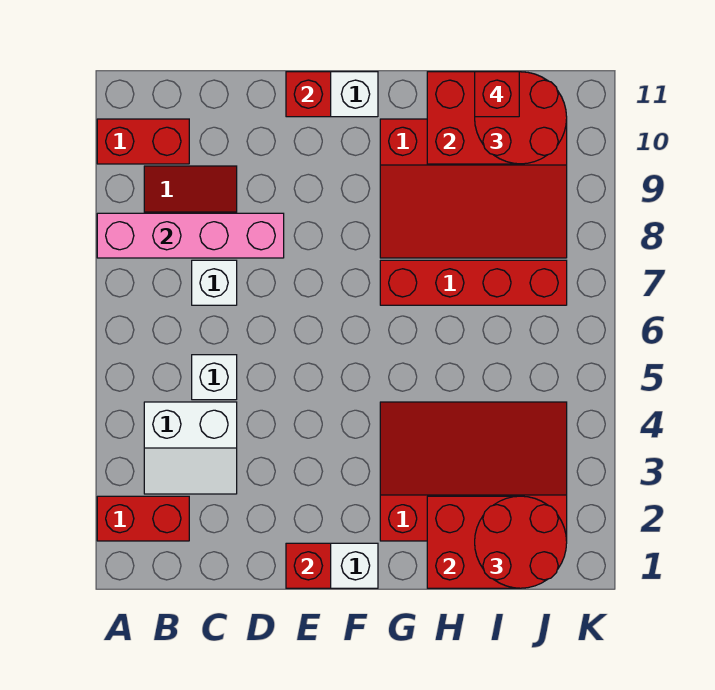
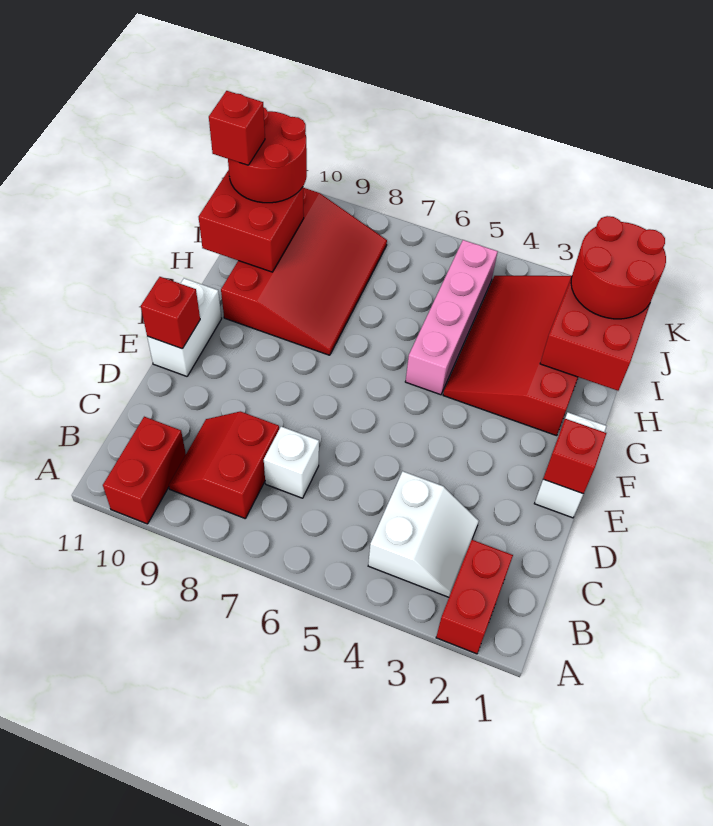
pink 1x4 brick [97,213,284,258] -> pink 1x4 brick moved to [405,240,498,395]
white 1x1 brick [192,355,237,400] -> none
red 1x4 brick [380,260,567,305] -> none

